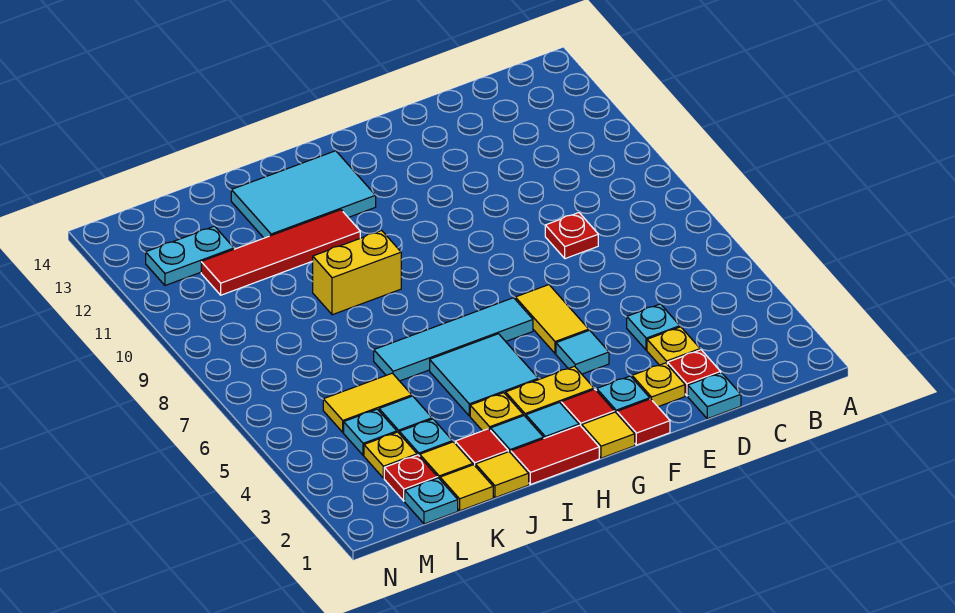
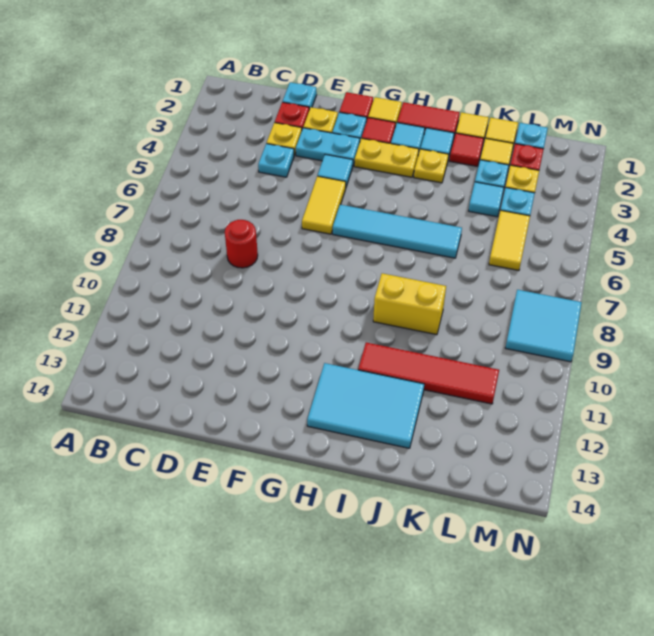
red 1x1 plate [545,213,598,259] -> red 1x1 round brick [225,220,258,268]
cyan 2x2 tile [430,334,538,416] -> cyan 2x2 tile moved to [505,290,582,362]
yellow 1x2 tile [323,373,412,432] -> yellow 1x2 tile turned to [489,210,530,270]
cyan 1x2 plate [146,226,234,285] -> cyan 1x2 plate moved to [296,128,360,165]

